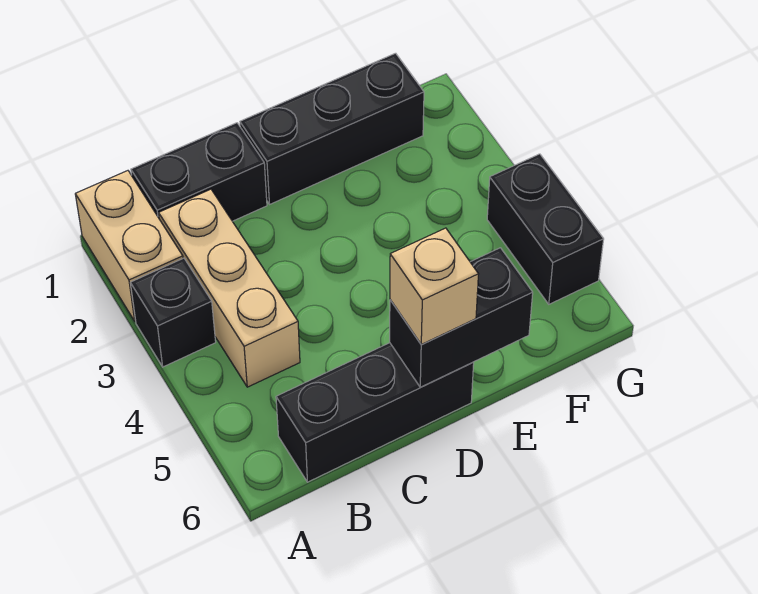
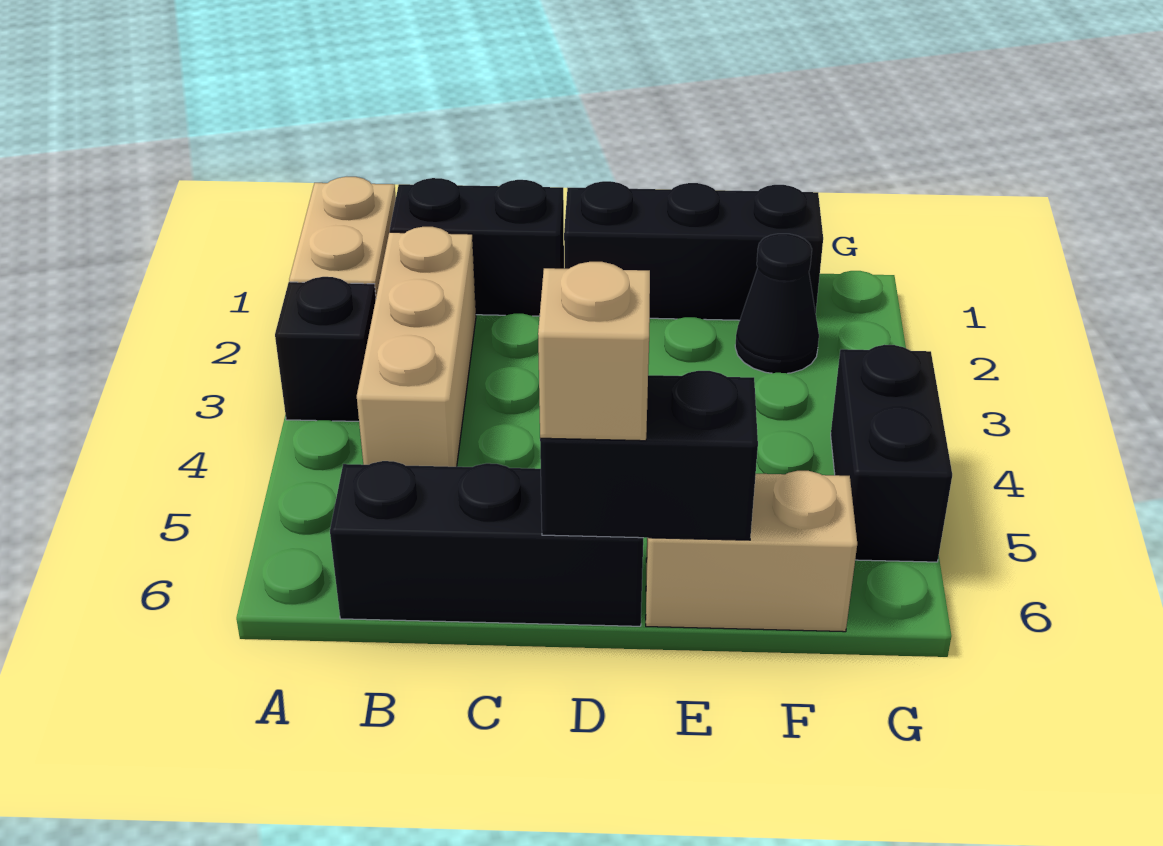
none -> tan 1x2 brick [646,471,857,632]
none -> black 1x1 cone [735,234,819,373]

